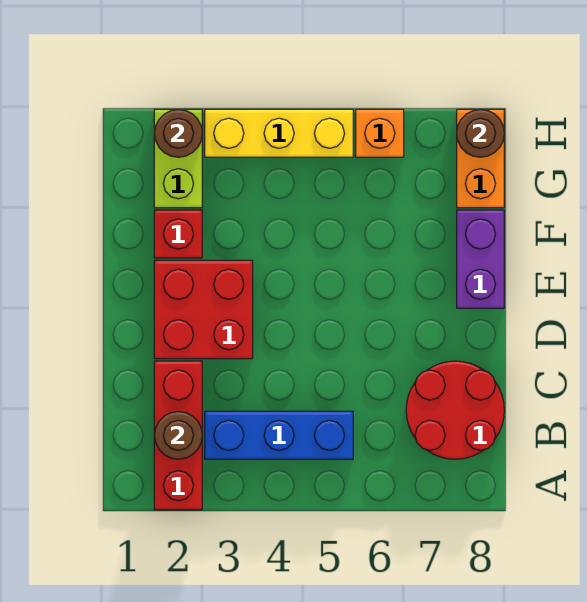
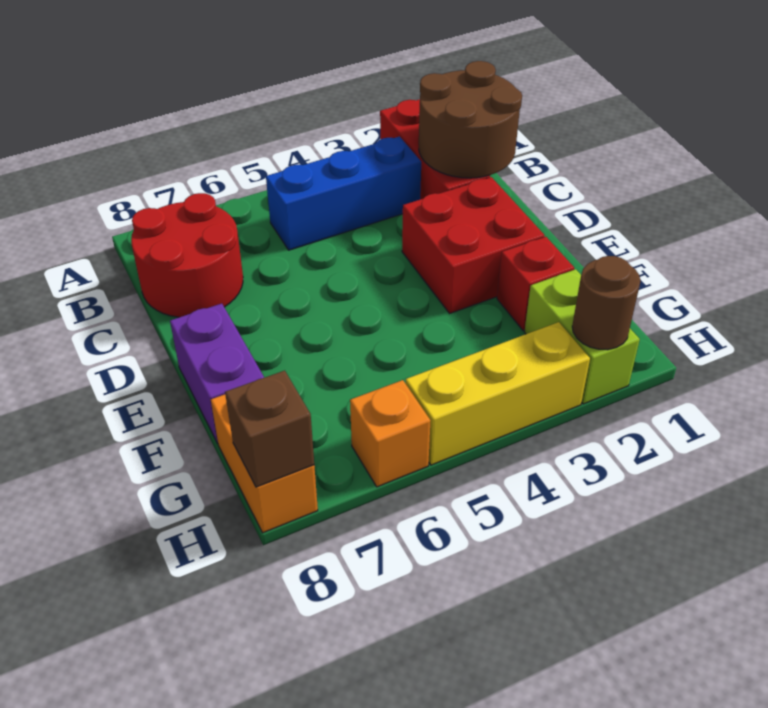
brown 1x1 round brick [154,412,202,459] -> brown 2x2 round brick [419,61,522,178]
brown 1x1 round brick [457,109,504,157] -> brown 1x1 brick [225,371,314,487]

